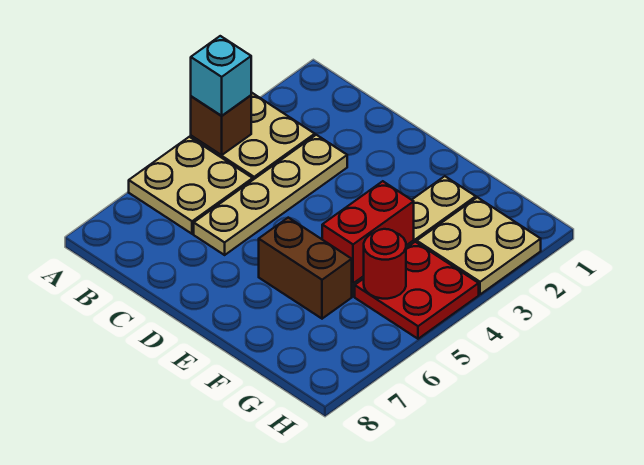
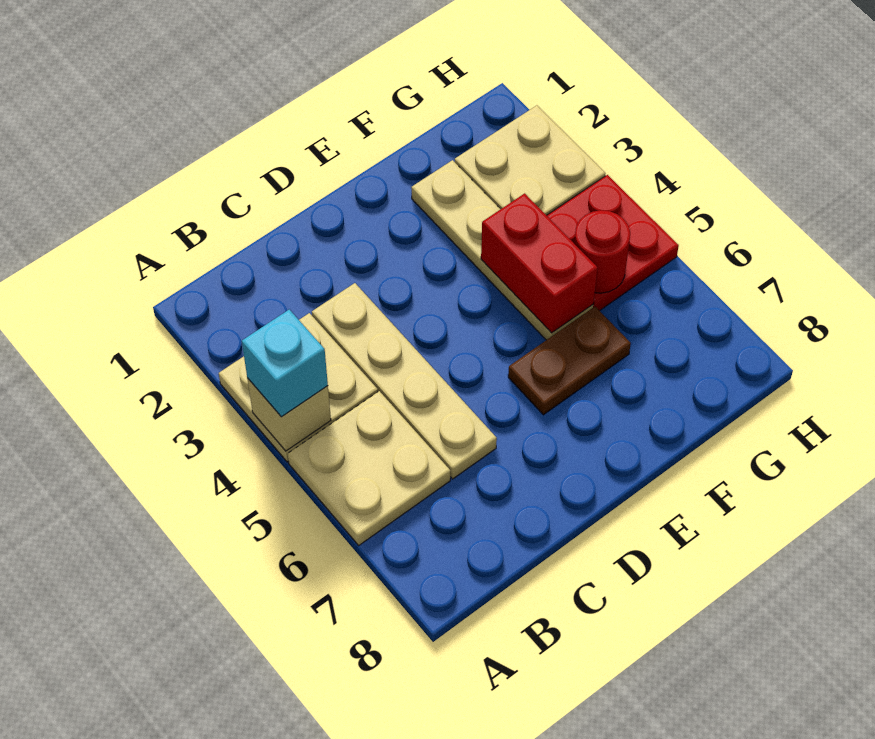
brown 1x1 brick [191,96,251,155] -> tan 1x1 brick [247,378,331,451]
brown 1x2 brick [259,218,352,319] -> brown 1x2 plate [508,307,631,415]

